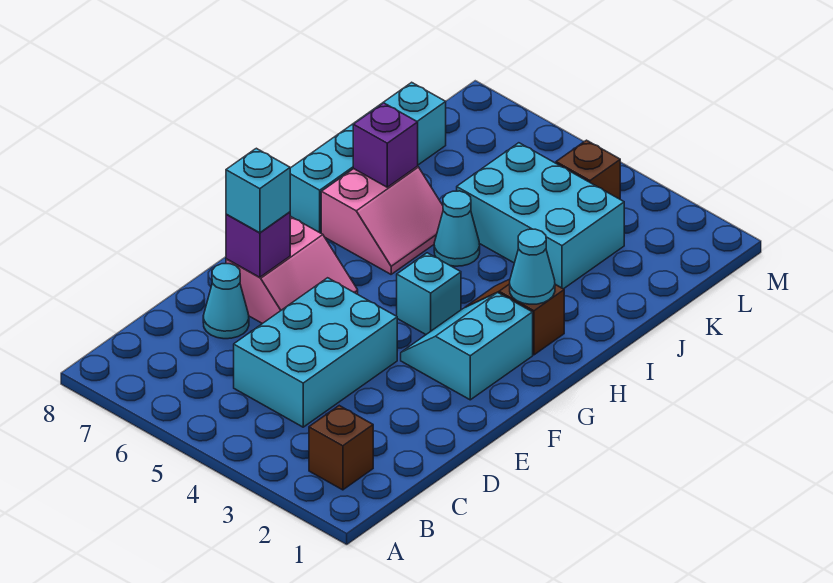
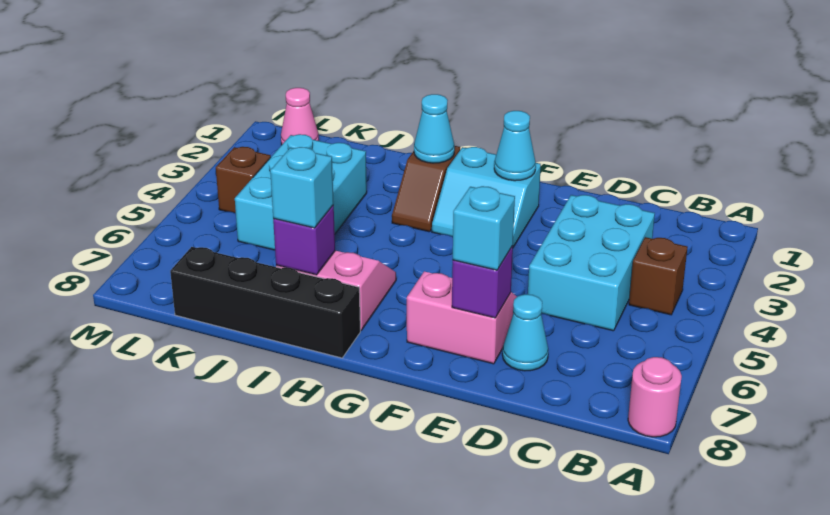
none -> pink 1x1 round brick [628,357,682,437]
brown 1x1 brick [309,406,373,490] -> brown 1x1 brick moved to [629,237,688,315]
cyan 2x3 brick [234,278,397,427] -> cyan 2x3 brick turned to [528,195,655,331]
cyan 1x1 brick [397,253,461,334] -> cyan 1x1 brick moved to [270,147,334,228]
cyan 1x4 brick [290,82,446,233] -> black 1x4 brick [170,247,360,358]
cyan 1x1 cone [434,191,480,266] -> cyan 1x1 cone moved to [494,111,536,181]
none -> pink 1x1 cone [281,88,319,145]

